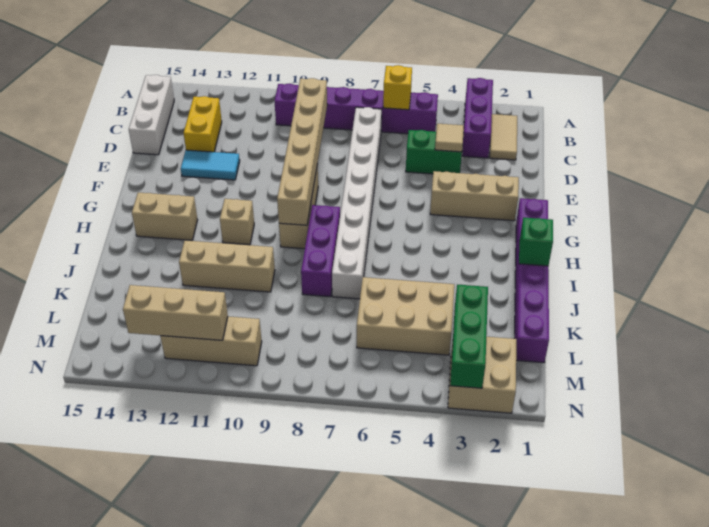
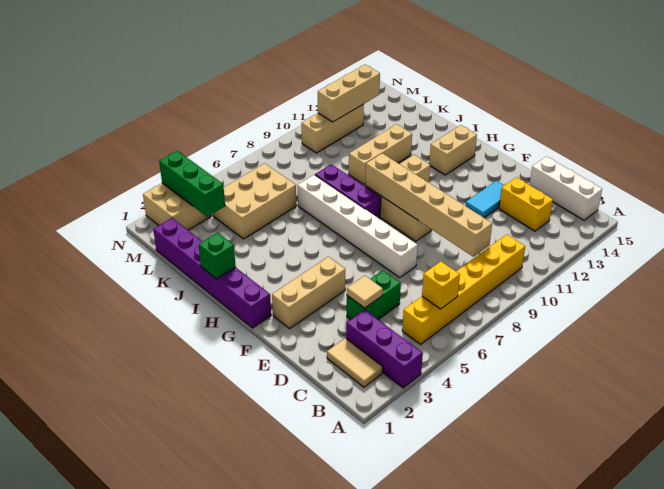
purple 1x6 brick [274,84,438,134] -> yellow 1x6 brick [402,235,525,344]
white 1x8 brick [332,107,382,299] -> white 1x6 brick [298,175,418,277]

